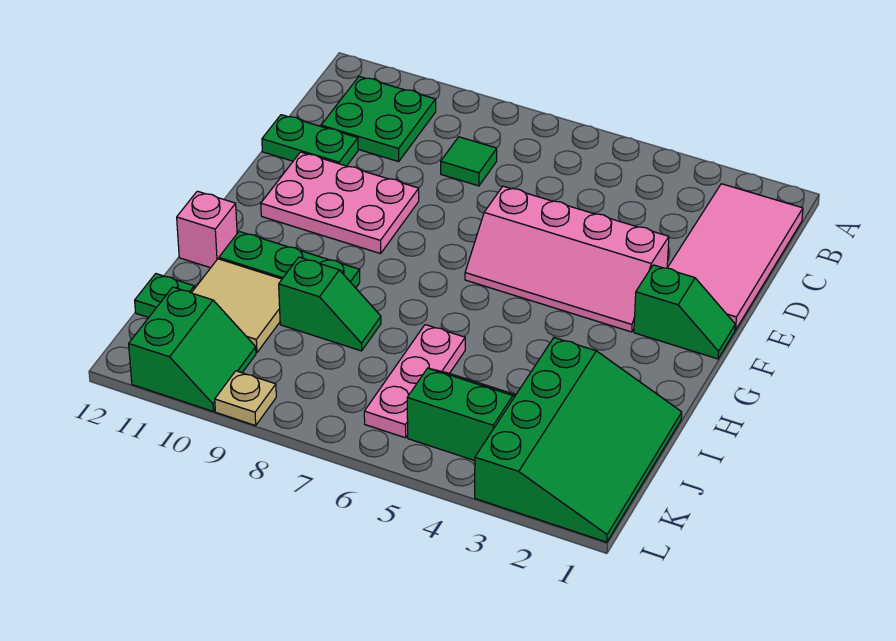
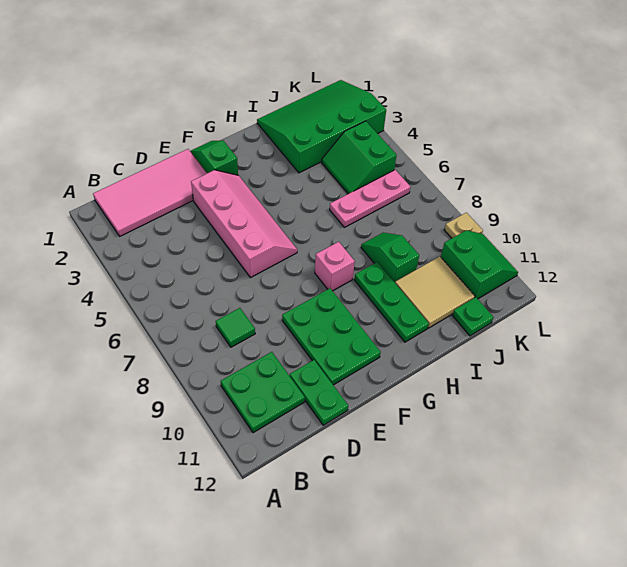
pink 2x3 plate [261,152,419,254] -> green 2x3 plate [282,288,381,385]
pink 1x1 brick [177,191,237,268] -> pink 1x1 brick moved to [315,242,355,291]
green 2x2 slope [129,287,256,411] -> green 2x2 slope turned to [441,230,518,299]

